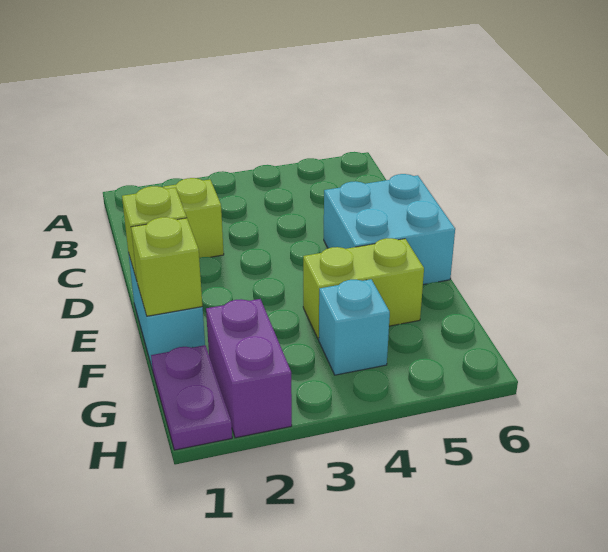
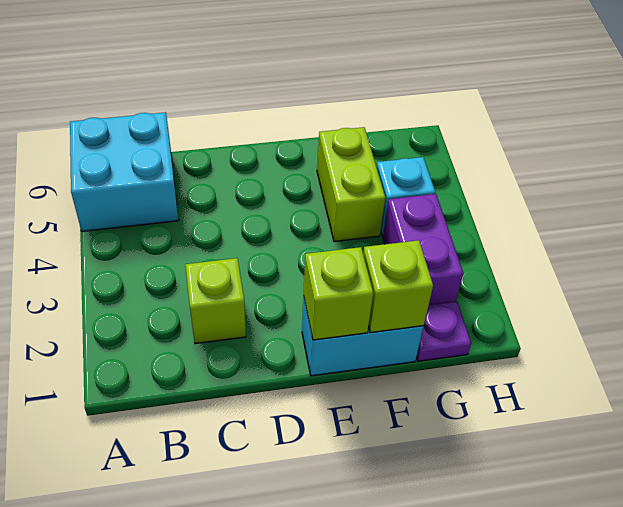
cyan 2x2 brick [324,174,455,285] -> cyan 2x2 brick moved to [70,112,178,231]
purple 1x2 plate [151,345,232,450] -> purple 1x1 plate [417,301,471,361]
purple 1x2 brick [206,299,292,438] -> purple 1x2 brick turned to [383,194,463,304]

